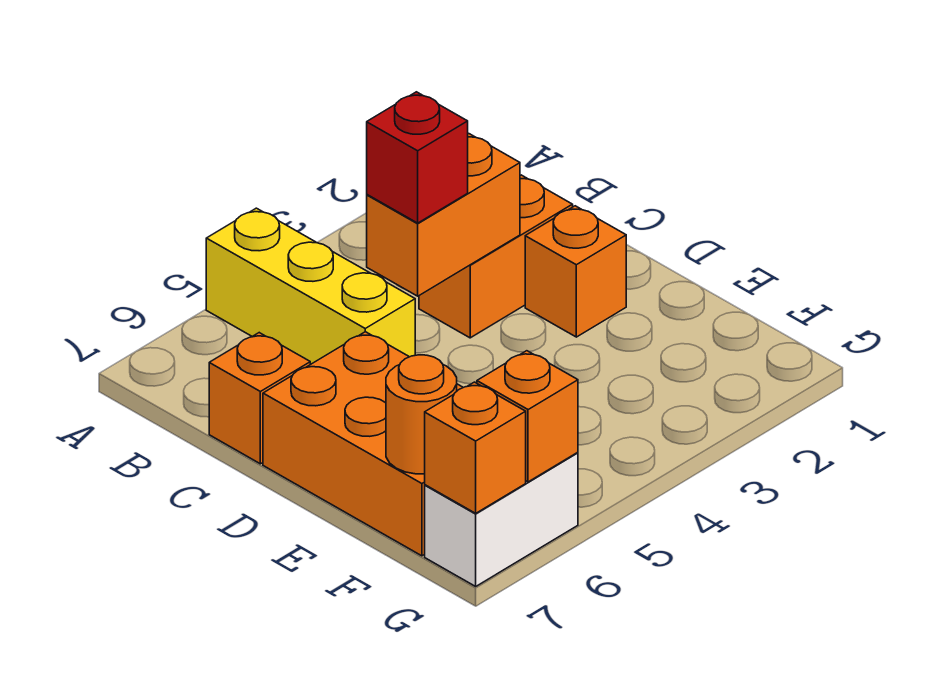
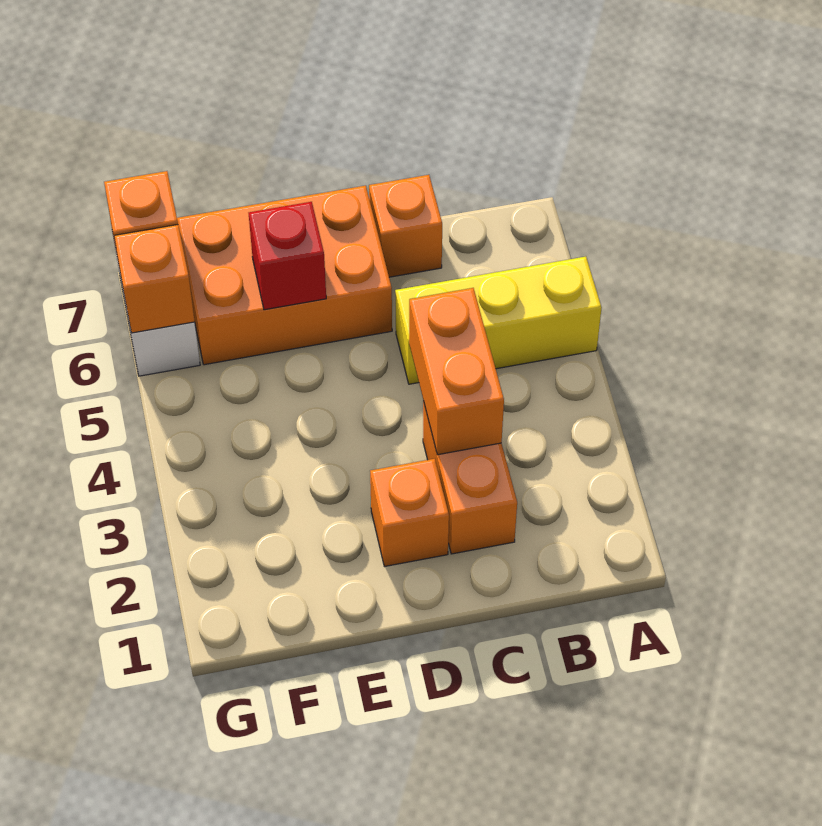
red 1x1 brick [367,92,468,223] -> red 1x1 brick moved to [249,202,326,310]
orange 1x1 round brick [386,355,457,474] -> none

